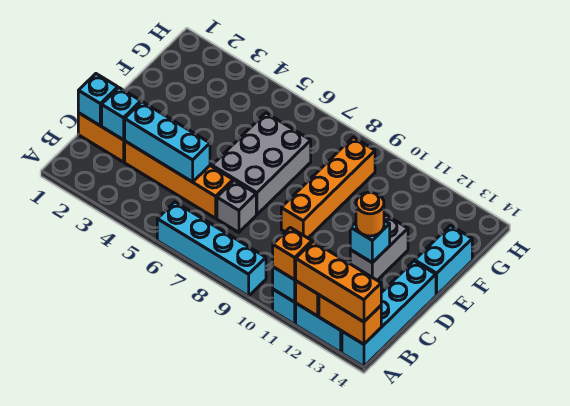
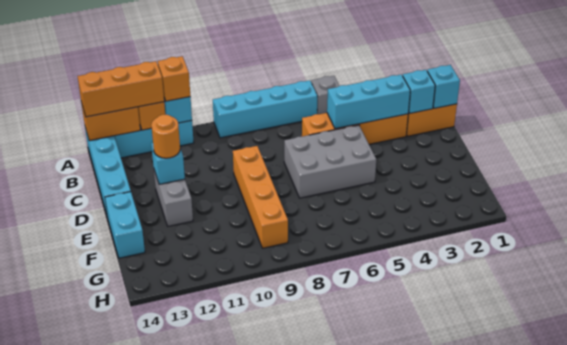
grey 1x1 brick [217,180,256,232] -> grey 1x1 brick moved to [311,76,339,114]
grey 2x3 brick [212,113,311,215] -> grey 2x3 brick turned to [284,125,376,198]

